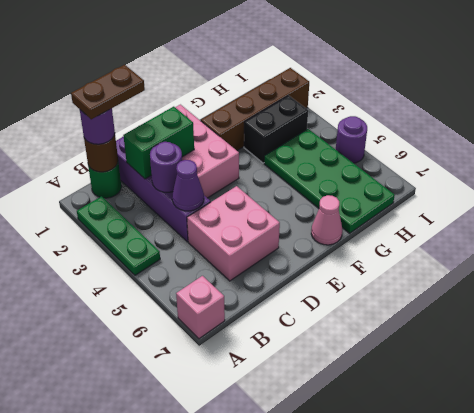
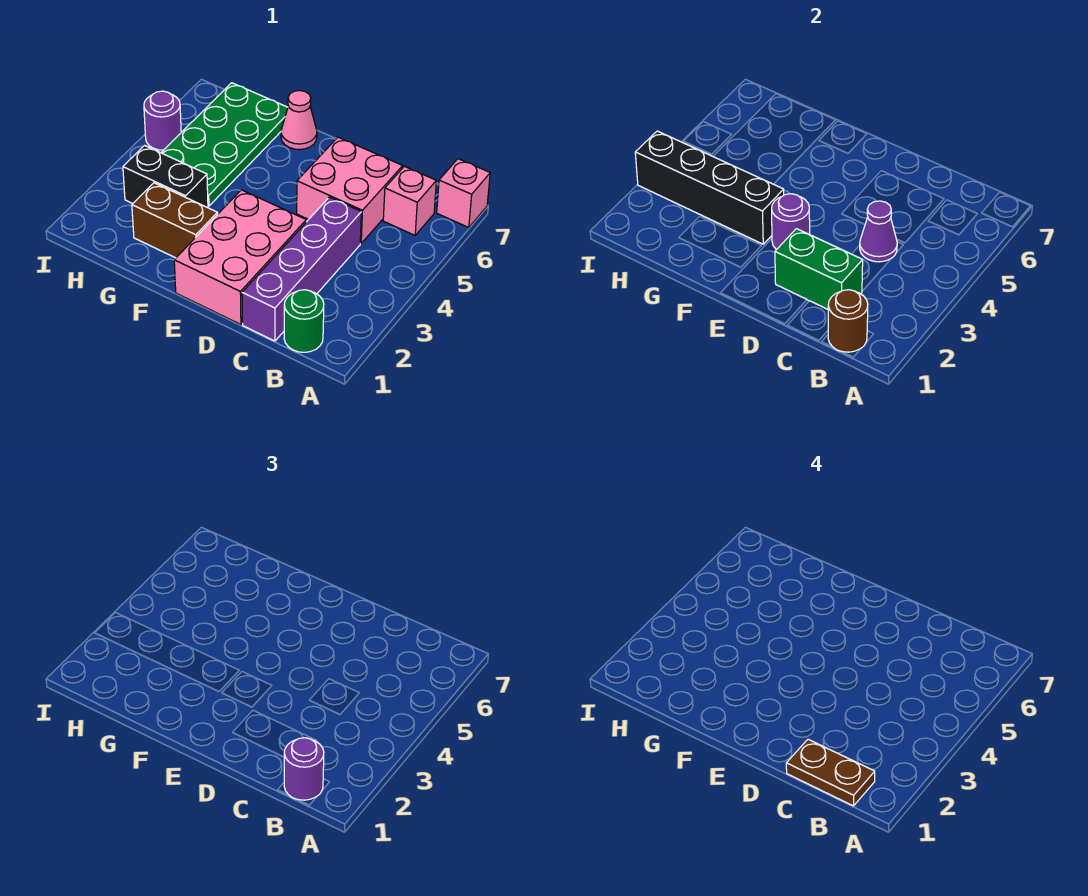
green 1x3 plate [77,196,160,275] -> none
none -> pink 1x1 brick [383,166,436,235]
purple 1x1 round brick [150,142,182,192] -> purple 1x1 round brick moved to [772,194,810,250]
brown 1x4 brick [201,68,309,151] -> brown 1x2 brick [132,183,218,258]
none -> black 1x4 brick [635,131,784,244]

